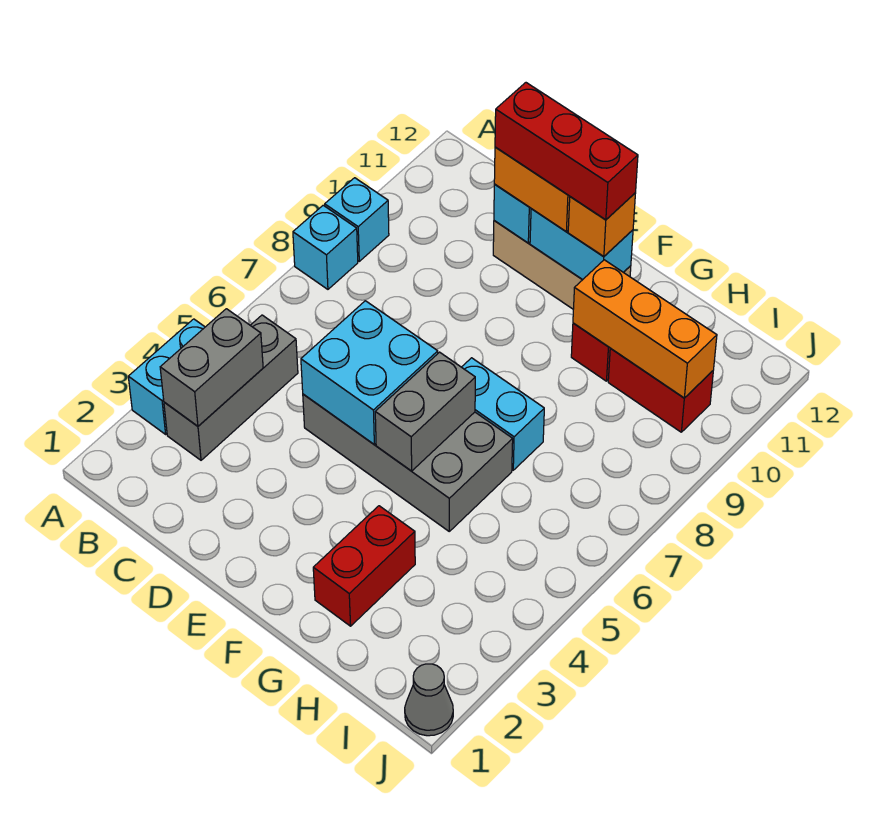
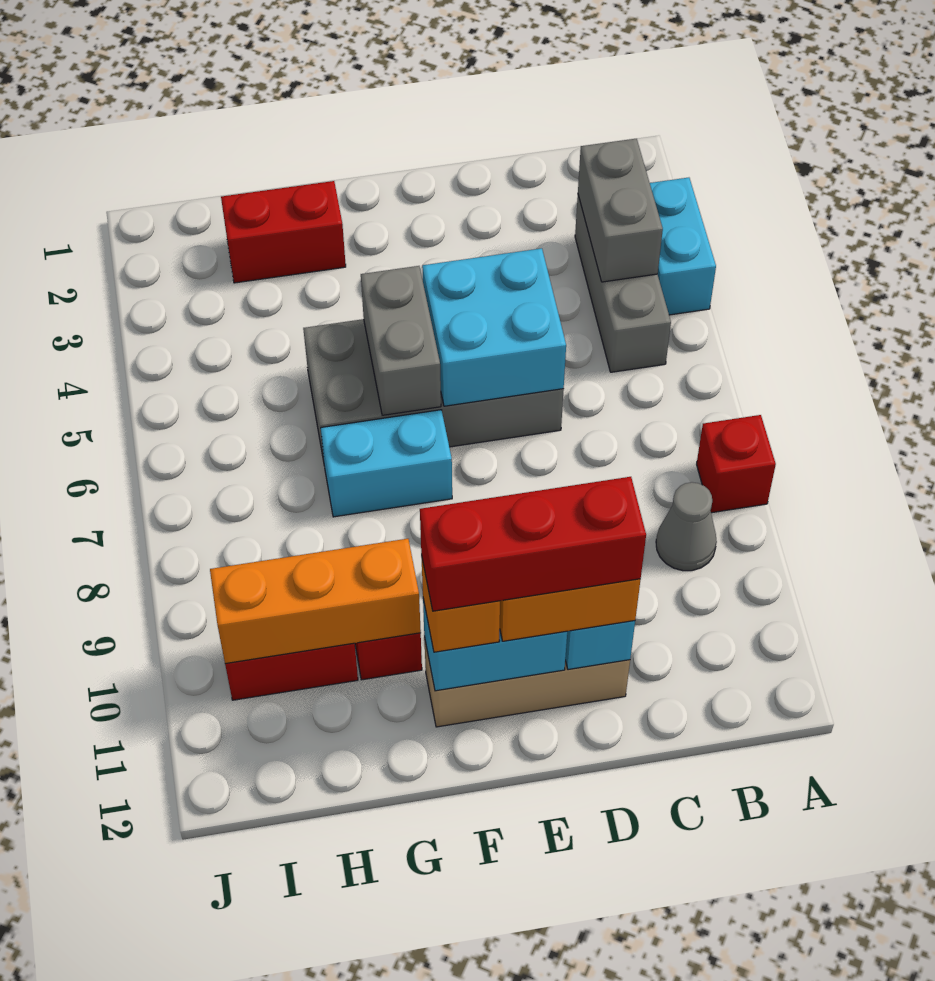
cyan 1x1 brick [293,205,358,289] -> red 1x1 brick [697,415,776,513]
cyan 1x1 brick [325,178,389,261] -> none
red 1x2 brick [313,506,415,626] -> red 1x2 brick turned to [221,181,346,283]
grey 1x1 cone [405,664,453,736] -> grey 1x1 cone moved to [656,482,717,571]

